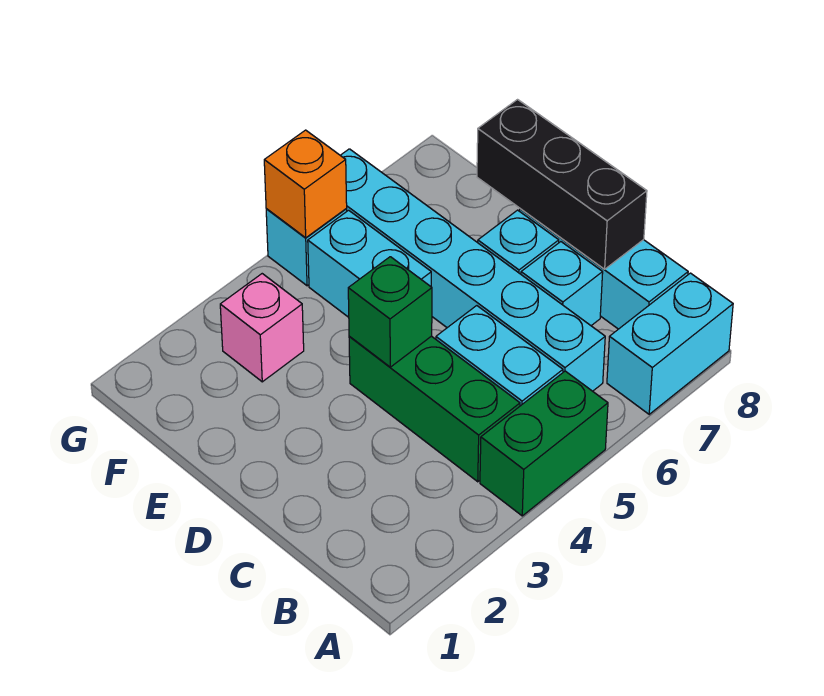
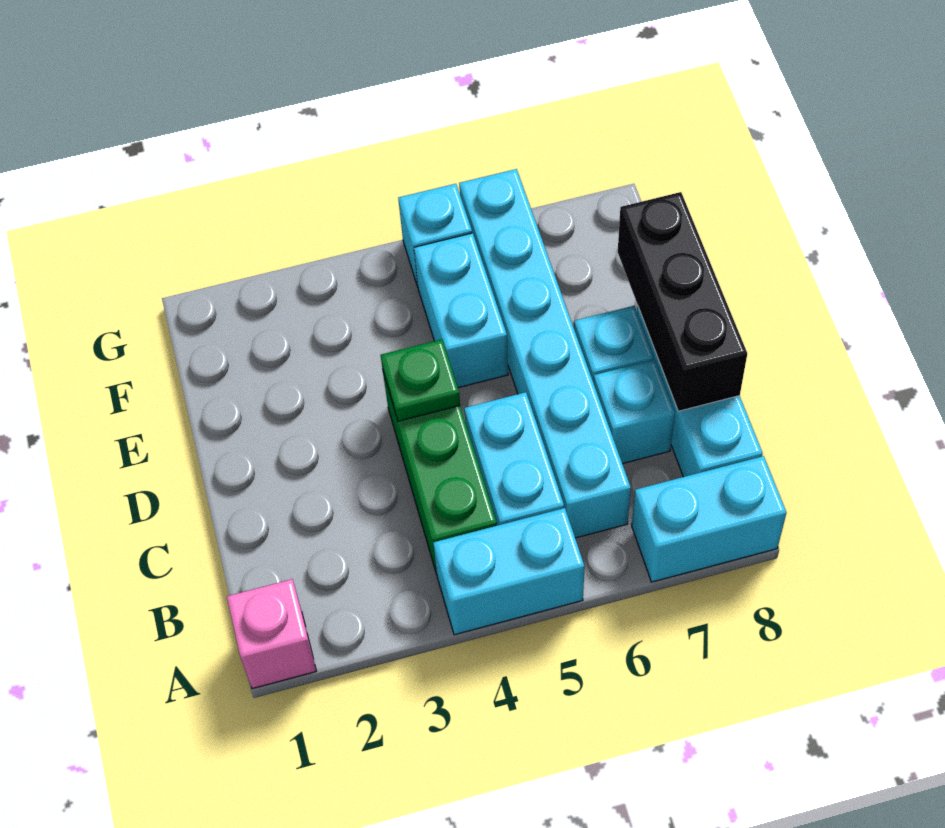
green 1x2 brick [480,371,608,516] -> cyan 1x2 brick [433,508,585,635]
green 1x1 brick [348,257,432,367] -> green 1x1 plate [381,339,460,421]
pink 1x1 brick [220,274,304,382] -> pink 1x1 brick moved to [227,579,316,689]
orange 1x1 brick [264,130,347,238] -> none

